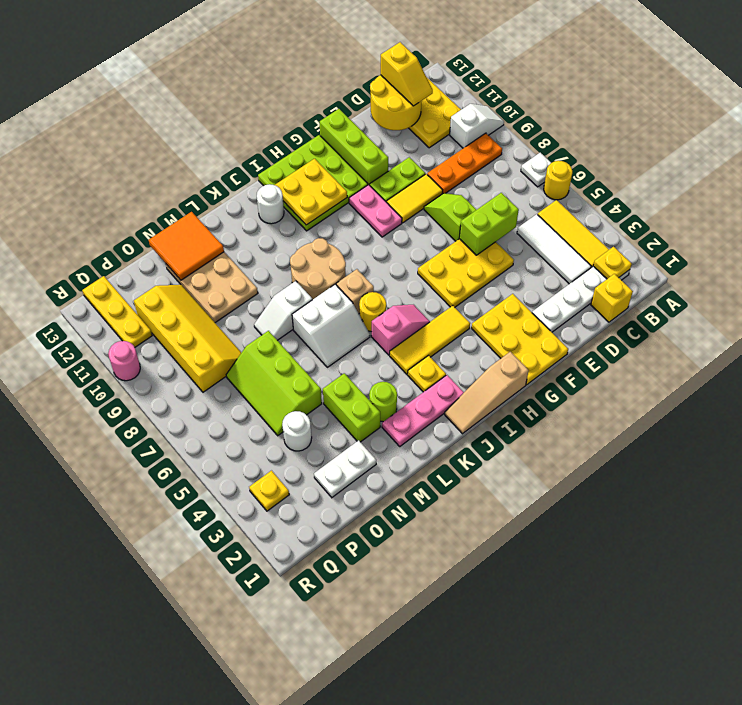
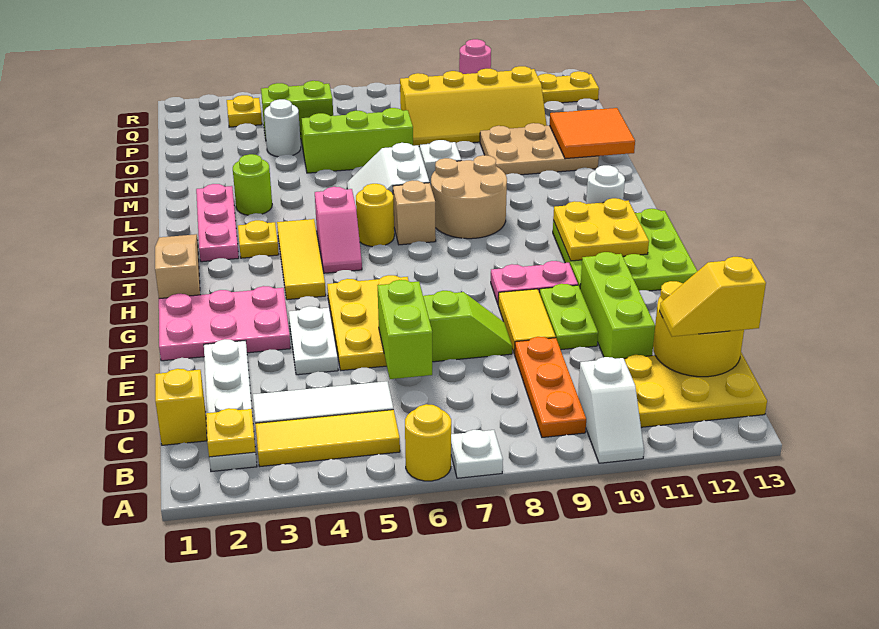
yellow 2x3 plate [472,294,568,385] -> pink 2x3 plate [159,286,290,361]
lime 1x3 brick [320,109,388,185] -> lime 1x3 brick turned to [580,252,655,359]
lime 1x2 brick [323,373,380,442] -> lime 1x2 brick moved to [261,81,333,139]
white 1x2 plate [314,440,376,497] -> white 1x2 plate moved to [289,306,338,375]

